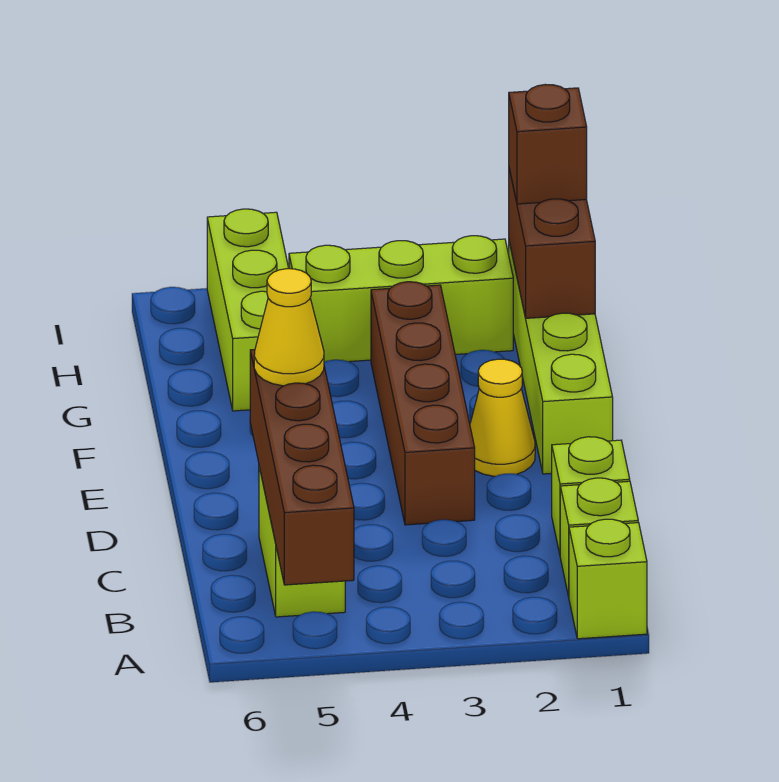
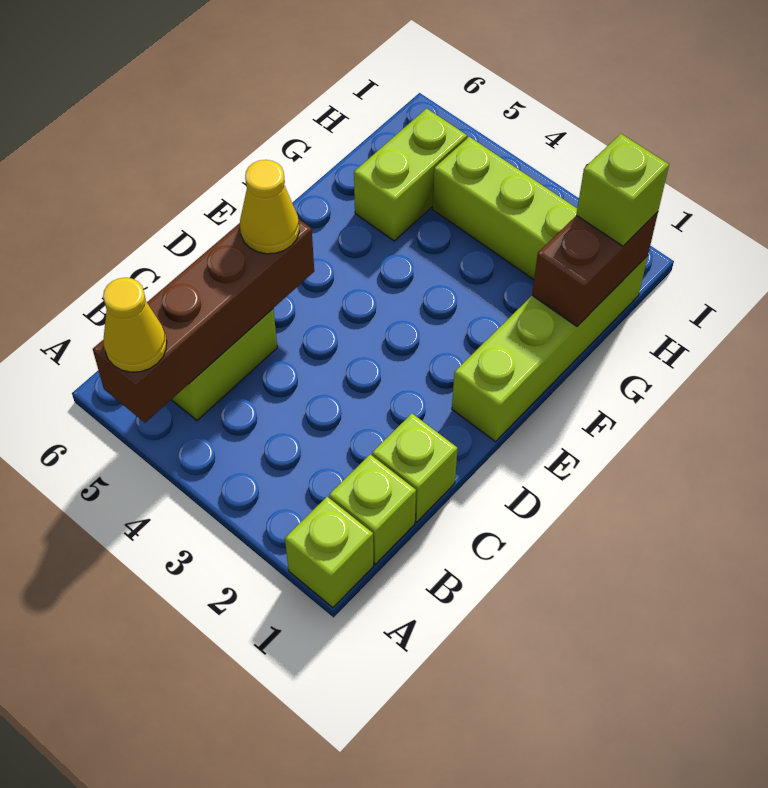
brown 1x4 brick [371,282,475,525] -> none
yellow 1x1 cone [470,359,535,476] -> yellow 1x1 cone moved to [103,278,167,372]
lime 1x3 brick [207,209,289,411] -> lime 1x2 brick [354,108,467,241]
brown 1x1 brick [509,84,587,204] -> lime 1x1 brick [576,134,669,246]

